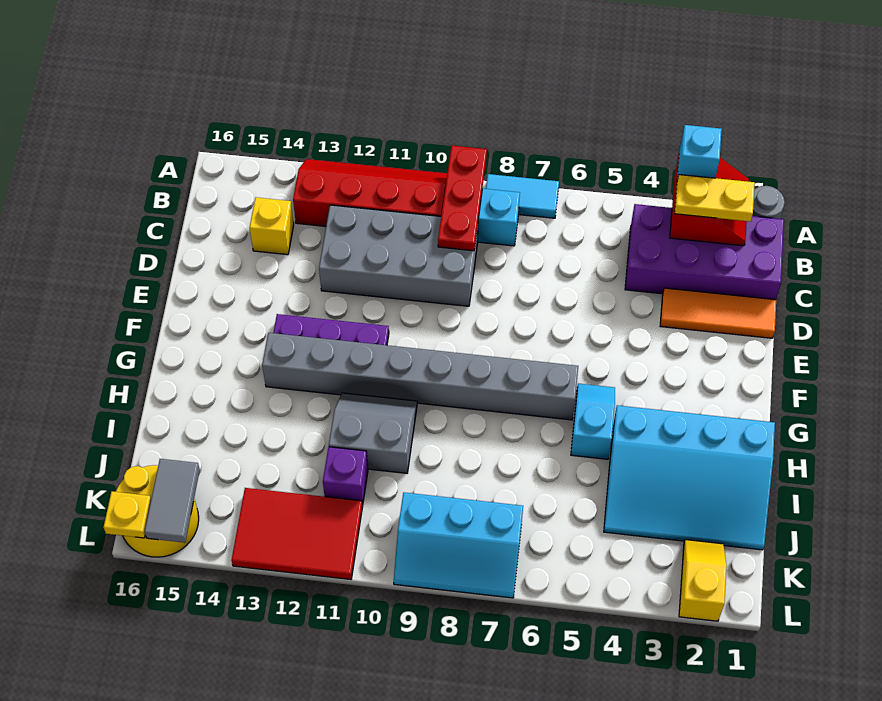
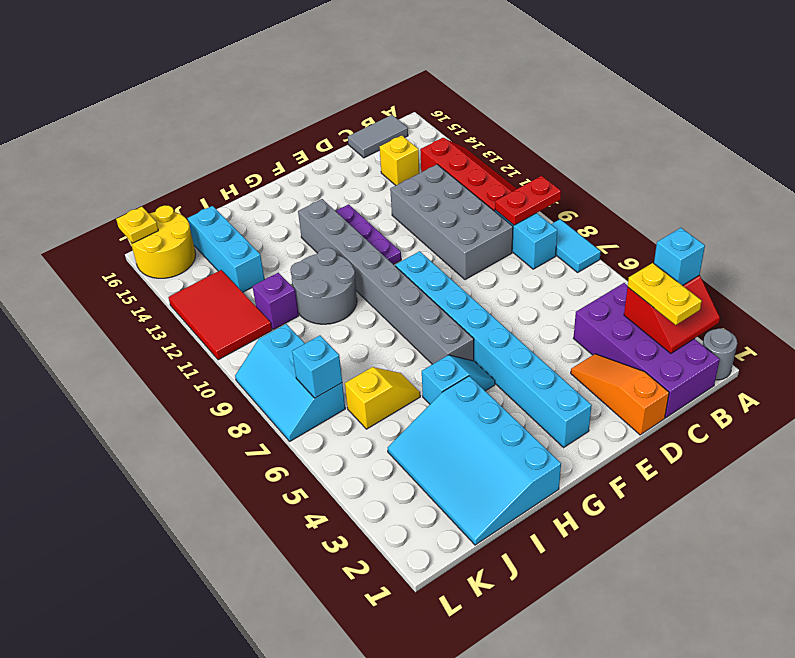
red 1x3 plate [438,146,487,251] -> red 1x2 plate [495,176,561,225]
orange 1x3 tile [660,288,776,338] -> orange 1x3 slope [571,354,669,435]
none -> cyan 1x8 brick [395,251,592,447]
grey 2x2 slope [329,393,417,473] -> grey 2x2 round brick [290,248,357,324]
none -> cyan 1x3 brick [188,206,265,292]
yellow 1x2 slope [679,540,727,621] -> yellow 1x2 slope moved to [345,367,420,429]
none -> cyan 1x1 brick [292,336,342,398]
grey 1x2 tile [145,459,200,543] -> grey 1x2 tile moved to [348,115,408,158]

